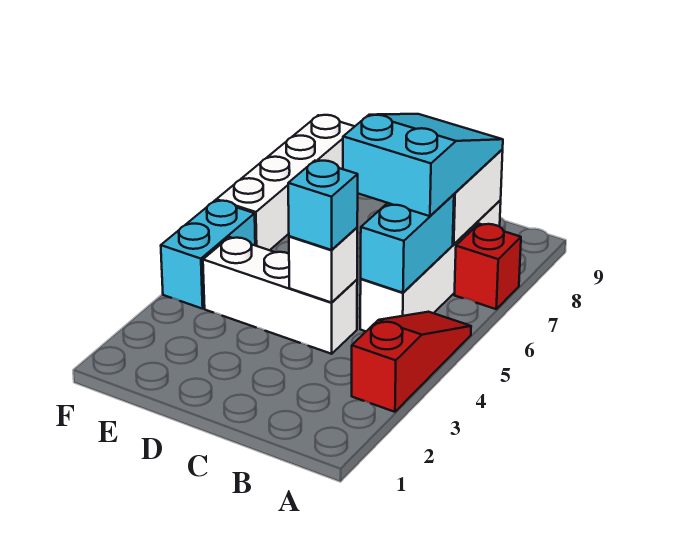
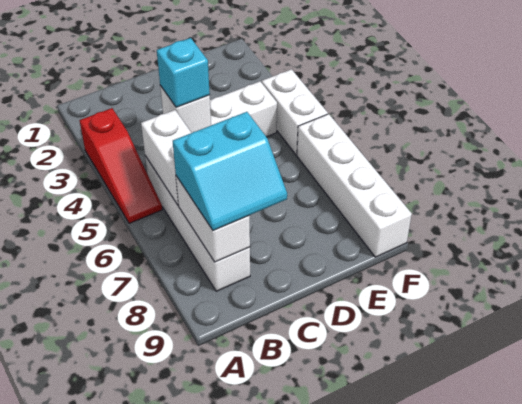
red 1x1 brick [454,224,521,309] -> none
cyan 1x2 brick [361,194,454,293] -> white 1x2 brick [141,110,191,205]
cyan 2x3 slope [343,114,503,216] -> cyan 2x2 slope [173,112,287,231]
cyan 1x2 brick [161,200,255,309] -> white 1x2 brick [262,69,328,155]

